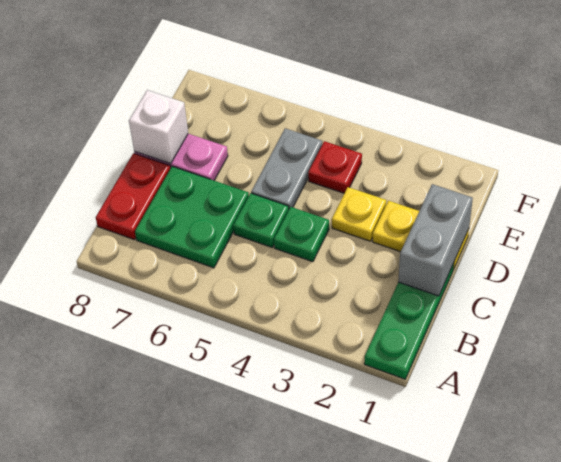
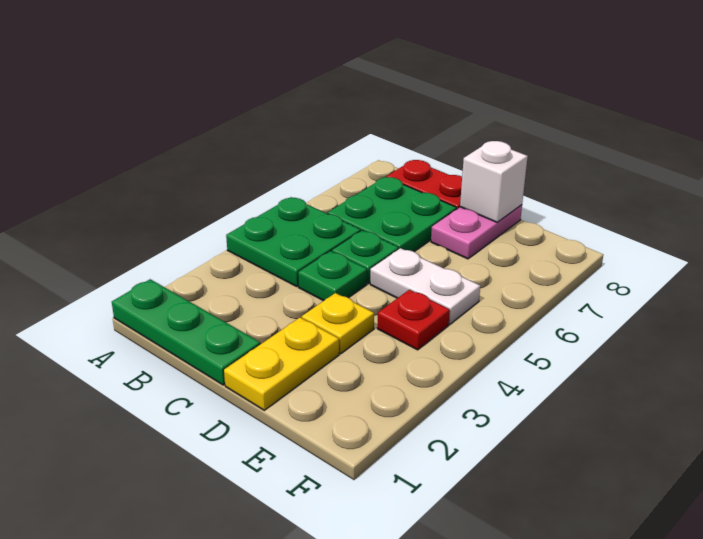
none -> green 2x2 plate [226,197,361,287]
grey 1x2 brick [398,184,473,296] -> none
grey 1x2 plate [251,128,322,209] -> white 1x2 plate [370,248,480,324]

